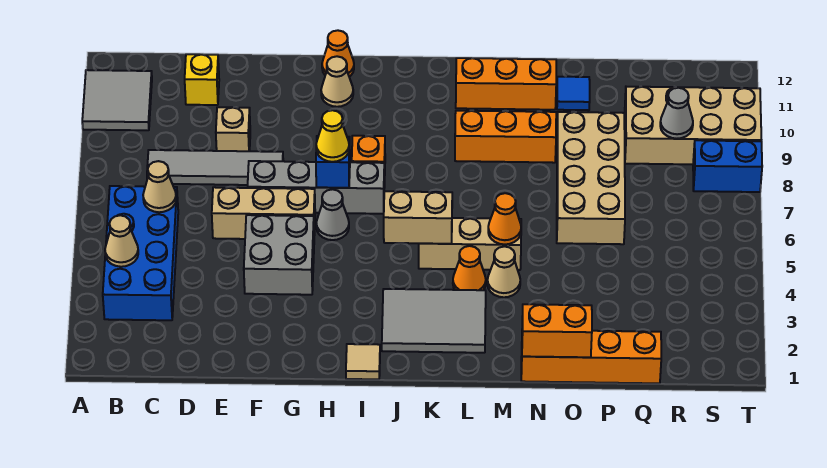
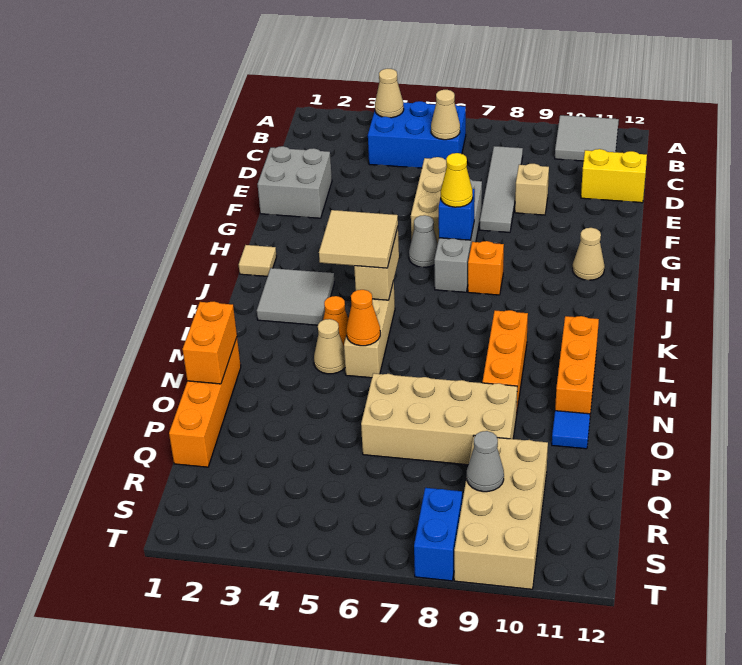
blue 2x4 brick [103,186,178,320] -> blue 2x3 brick [368,101,466,168]
yellow 1x1 brick [185,54,219,105] -> yellow 1x2 brick [581,149,647,203]
grey 2x2 brick [244,215,314,295] -> grey 2x2 brick moved to [258,146,332,218]
orange 1x1 cone [322,30,354,77] -> none
grey 2x3 tile [382,289,486,353] -> grey 2x2 tile [257,268,335,325]
none -> tan 2x2 tile [319,210,398,268]

